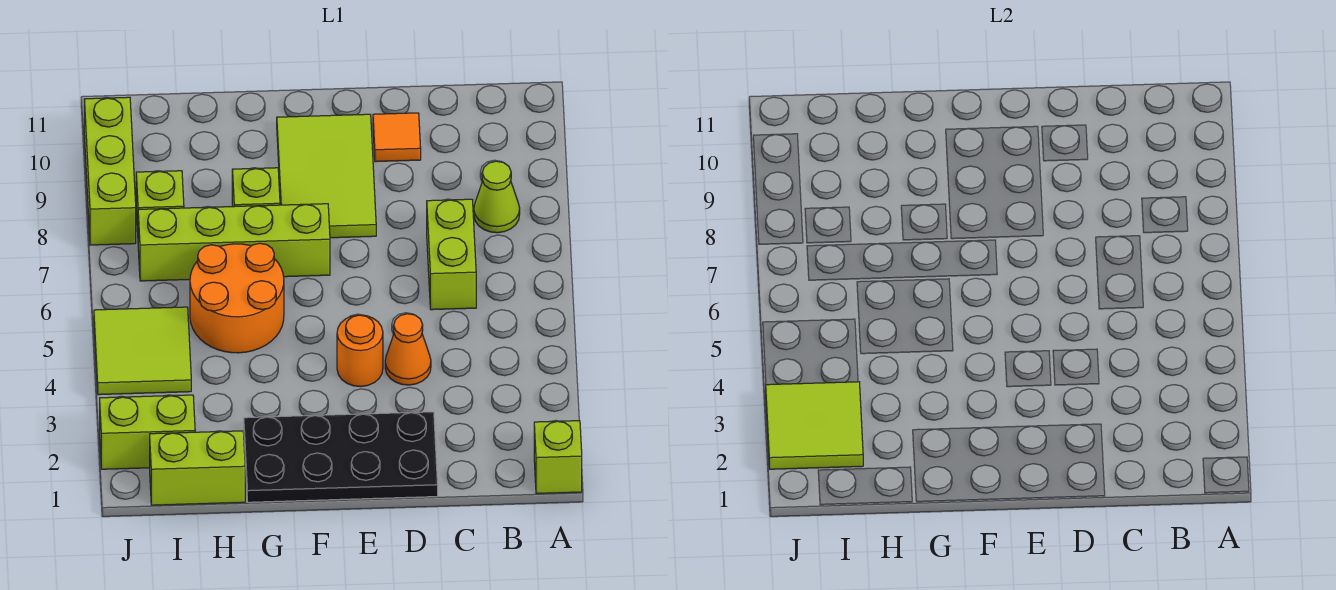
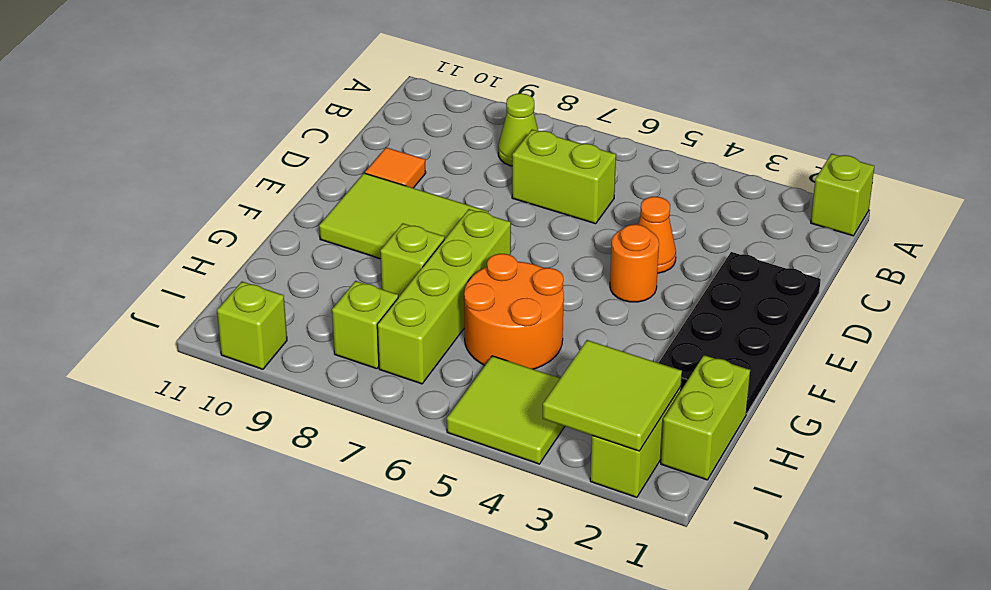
lime 1x3 brick [84,97,136,245] -> lime 1x1 brick [217,282,287,369]

